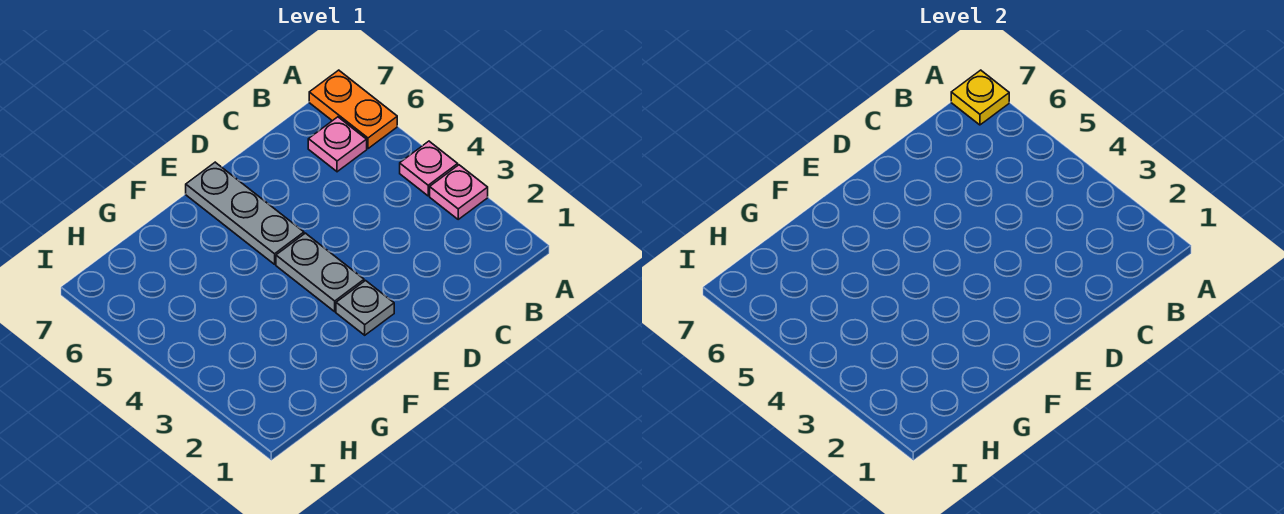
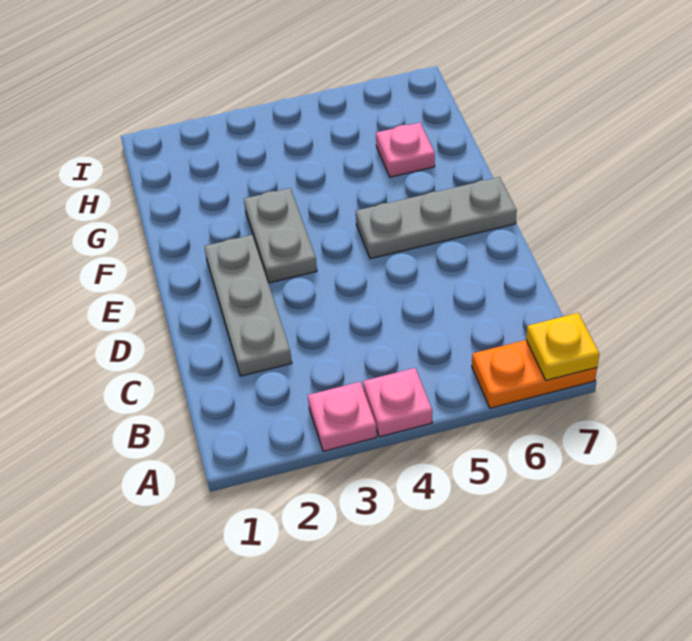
pink 1x1 plate [308,117,367,172] -> pink 1x1 plate moved to [376,123,435,177]
grey 1x1 plate [336,281,394,335] -> grey 1x3 plate [204,235,292,376]
grey 1x2 plate [276,233,364,312] -> grey 1x2 plate turned to [244,188,317,283]

